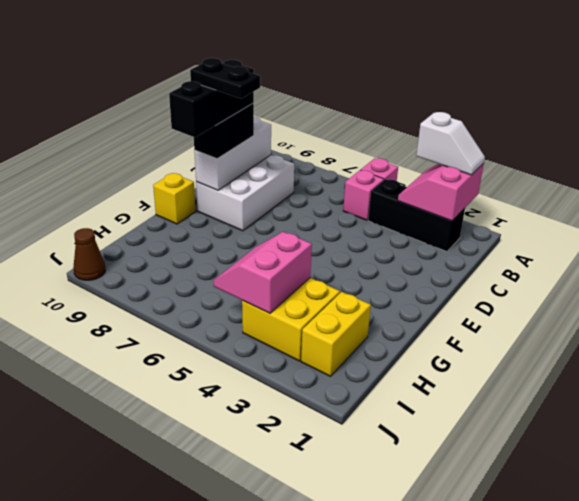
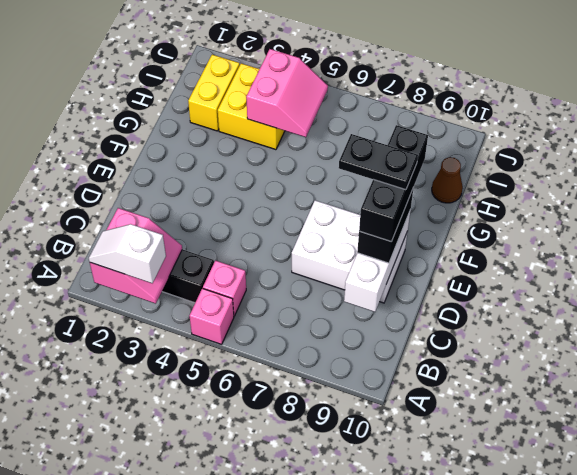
white 2x3 brick [196,155,294,231] -> white 2x3 brick turned to [292,200,408,303]
yellow 1x1 brick [153,173,196,224] -> none
brown 1x1 cone [73,228,105,280] -> brown 1x1 cone moved to [432,157,463,203]

